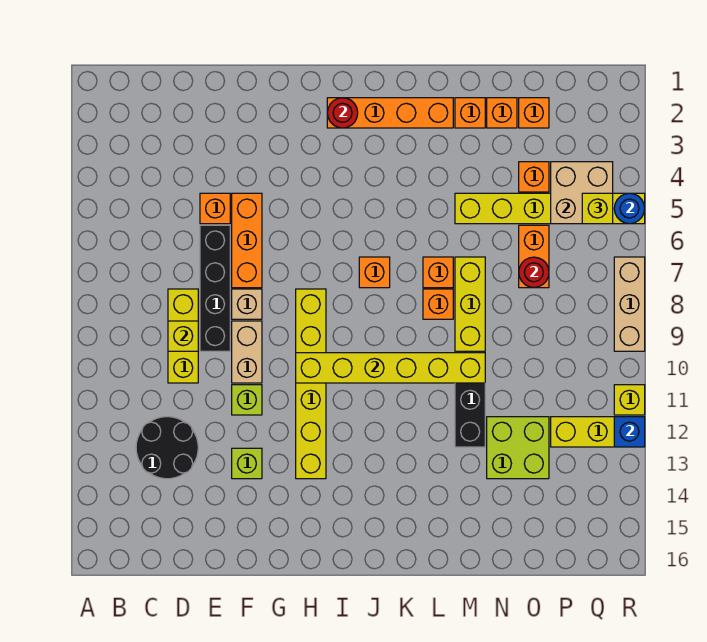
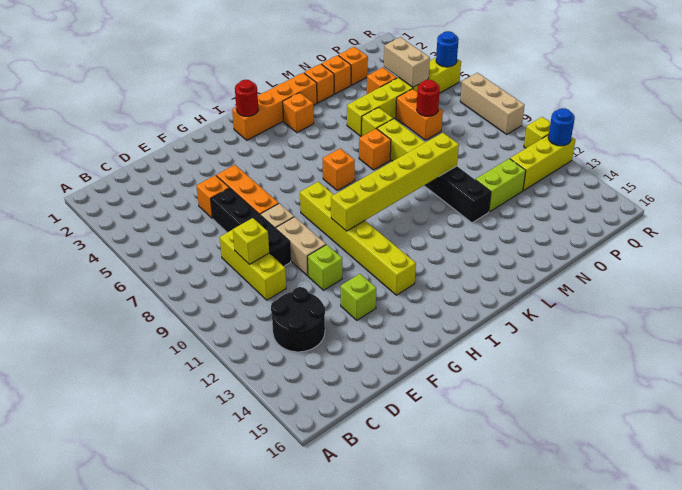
orange 1x1 brick [423,289,453,319] -> orange 1x1 brick moved to [283,93,314,133]
lime 2x2 brick [487,417,549,479] -> lime 1x2 brick [475,159,526,212]
tan 2x2 brick [551,162,613,224] -> tan 1x2 brick [384,37,430,87]
yellow 1x1 brick [582,193,613,224] -> yellow 1x1 brick moved to [362,107,393,136]
blue 1x1 brick [614,417,645,447] -> blue 1x1 round brick [548,108,575,146]

